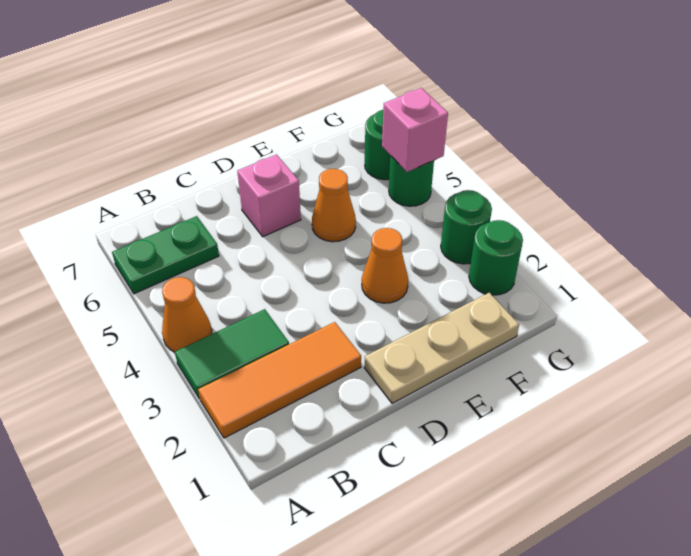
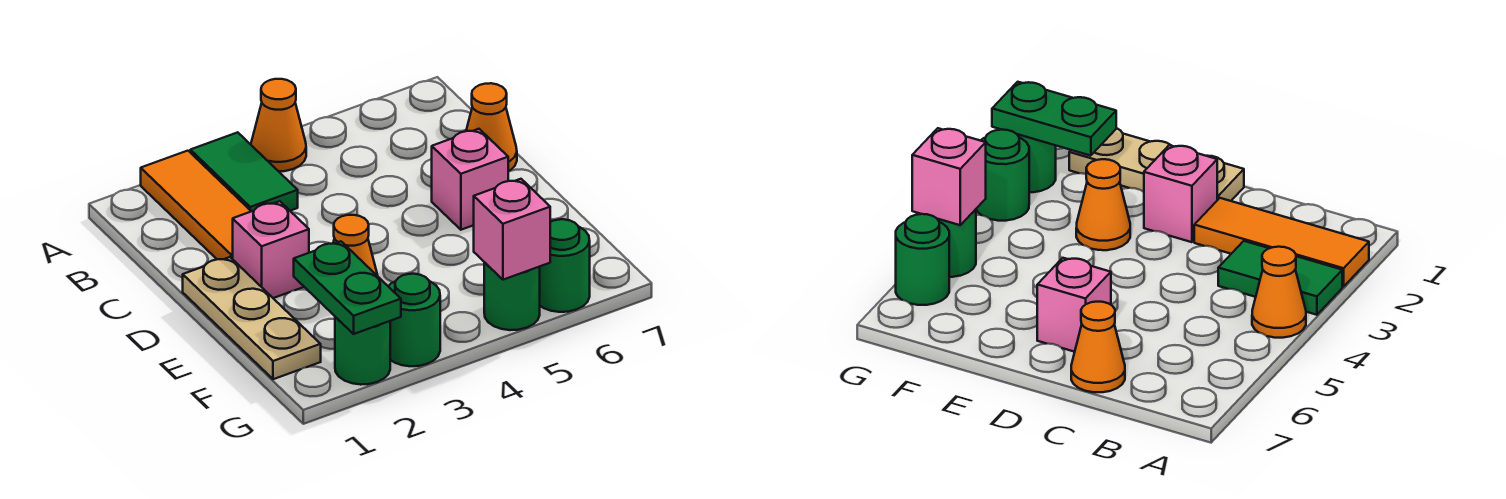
green 1x2 plate [112,216,219,294] -> green 1x2 plate moved to [294,241,401,334]
none -> pink 1x1 brick [233,201,309,298]
orange 1x1 cone [312,169,356,242] -> orange 1x1 cone moved to [466,83,517,171]

